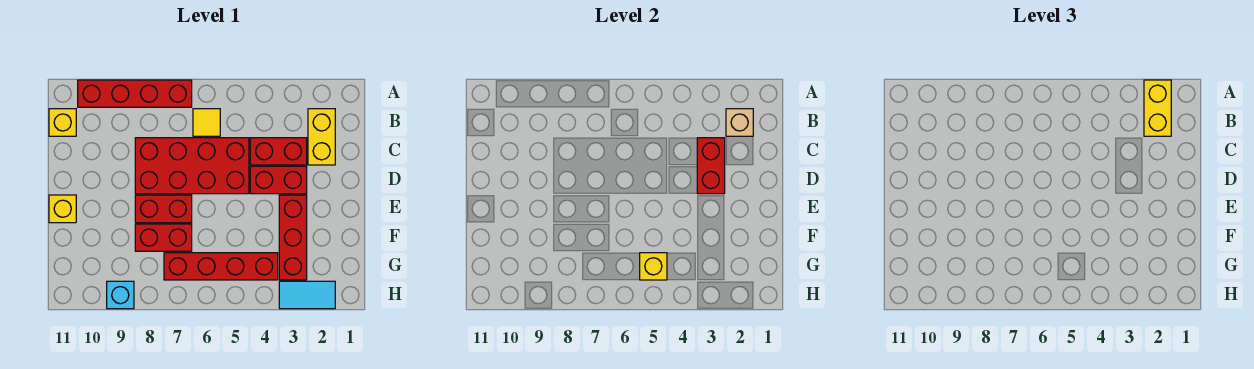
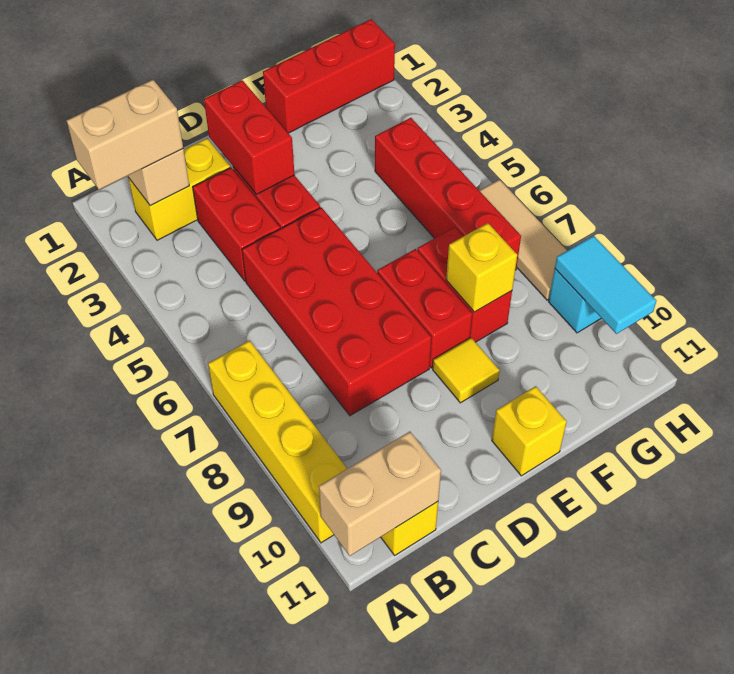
yellow 1x2 brick [1144,80,1171,136] -> tan 1x2 brick [67,80,183,190]
red 1x4 brick [78,80,192,107] -> yellow 1x4 brick [208,341,347,543]
none -> tan 1x2 brick [319,432,441,556]
yellow 1x1 tile [193,109,220,136] -> yellow 1x1 tile moved to [433,338,500,403]
red 1x2 brick [697,138,725,194] -> red 1x2 brick turned to [204,80,294,194]
red 1x3 brick [279,195,307,280] -> red 1x3 brick moved to [263,19,395,133]
yellow 1x1 brick [640,253,667,280] -> yellow 1x1 brick moved to [446,223,517,312]
cyan 1x2 tile [279,281,335,309] -> cyan 1x2 tile moved to [555,236,656,334]
none -> tan 1x3 tile [479,180,567,300]

